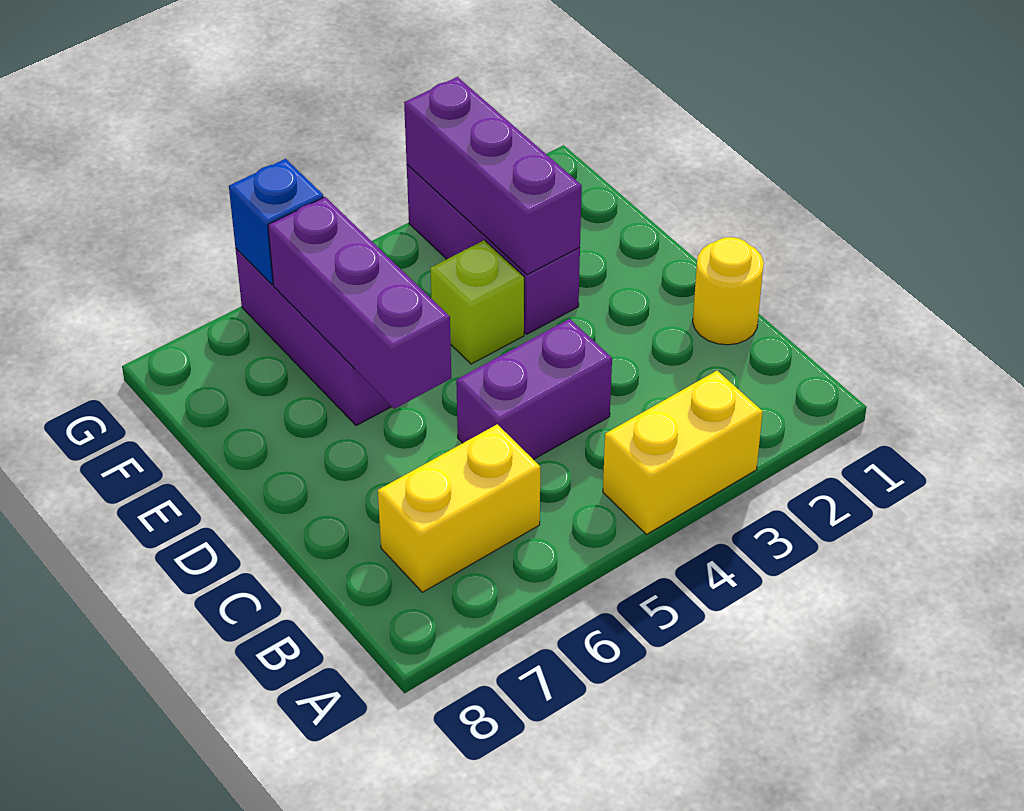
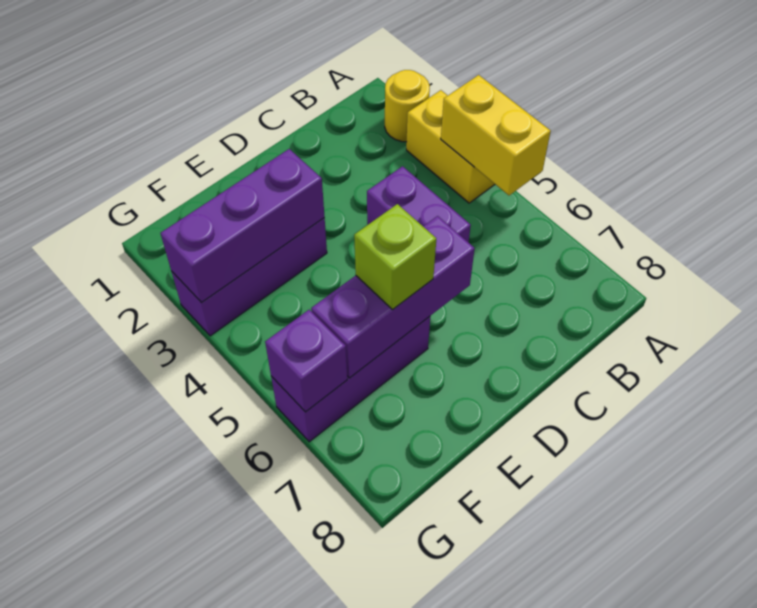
yellow 1x2 brick [378,424,540,592] -> yellow 1x2 brick moved to [441,75,551,195]
yellow 1x1 round brick [693,237,764,345] -> yellow 1x1 round brick moved to [385,70,430,142]
lime 1x1 brick [430,240,524,364] -> lime 1x1 brick moved to [354,204,436,310]
blue 1x1 brick [229,159,324,284] -> purple 1x1 brick [265,310,347,412]

